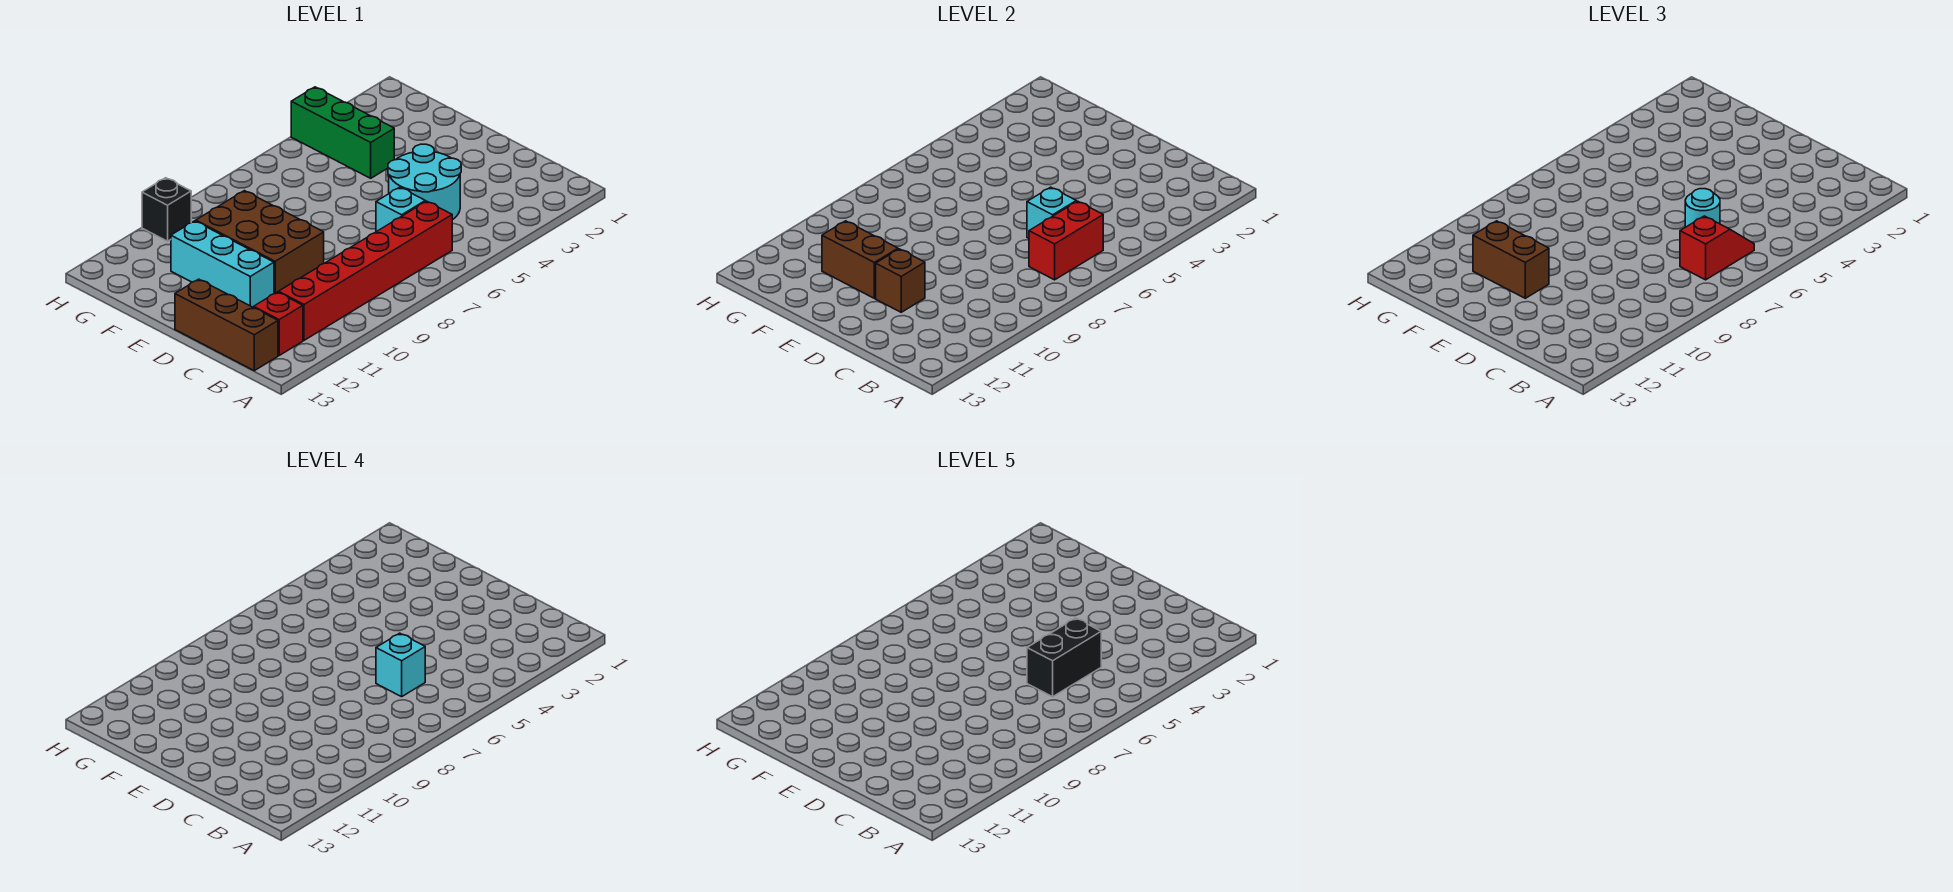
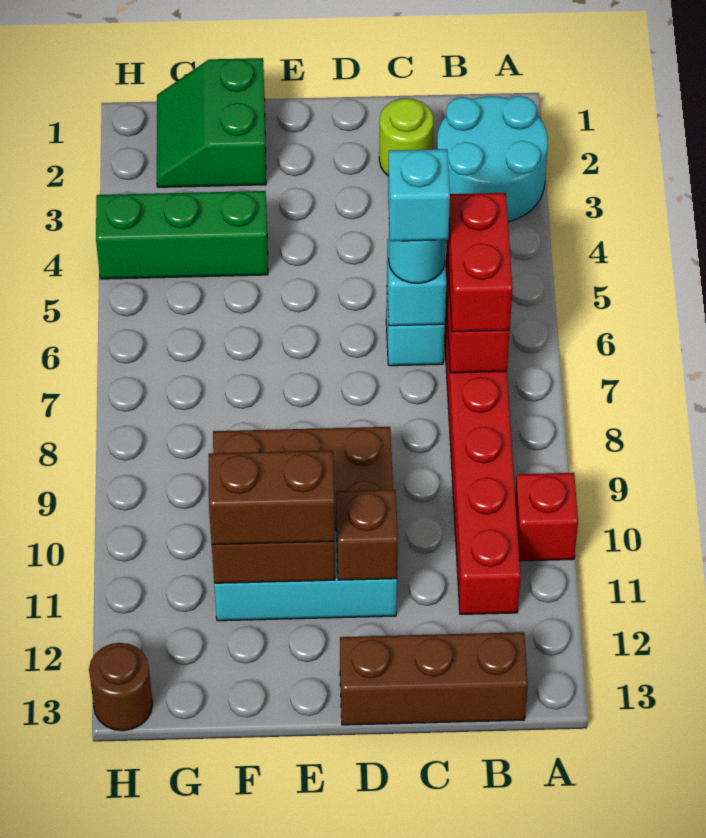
red 1x2 slope [1680,216,1754,280] -> red 1x2 brick [447,193,513,332]
red 1x1 brick [254,292,303,355] -> red 1x1 brick moved to [515,473,578,561]
none -> lime 1x1 round brick [379,98,433,175]
cyan 2x2 round brick [388,144,461,220] -> cyan 2x2 round brick moved to [437,96,548,222]
black 1x2 brick [1027,618,1101,697] -> none
none -> green 2x2 slope [157,58,266,187]
black 1x1 brick [142,178,191,241] -> none
none -> brown 1x1 round brick [89,643,153,731]

